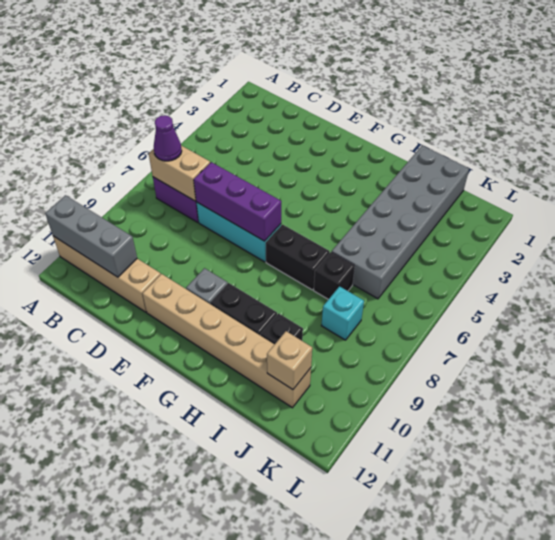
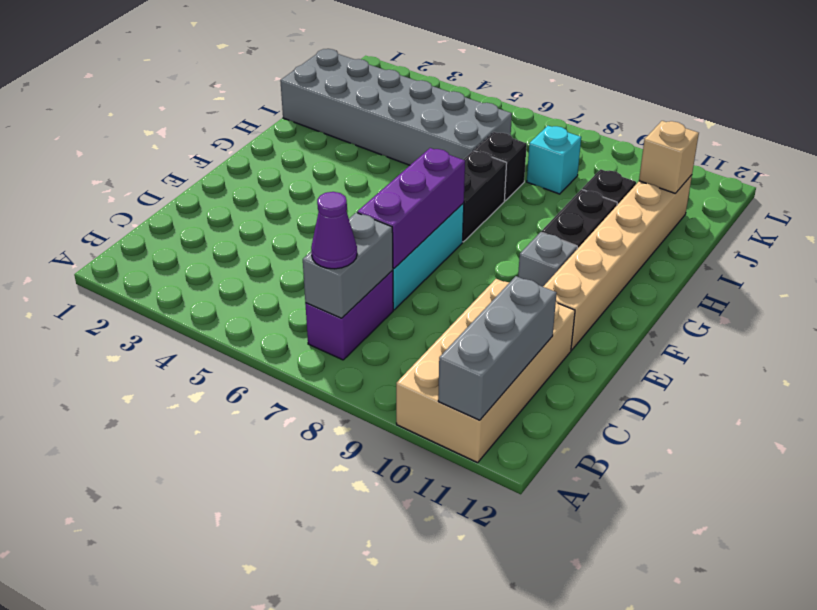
tan 1x4 brick [53,236,161,312] -> tan 2x4 brick [396,279,575,463]
tan 1x2 brick [149,145,210,201] -> grey 1x2 brick [303,213,393,318]

